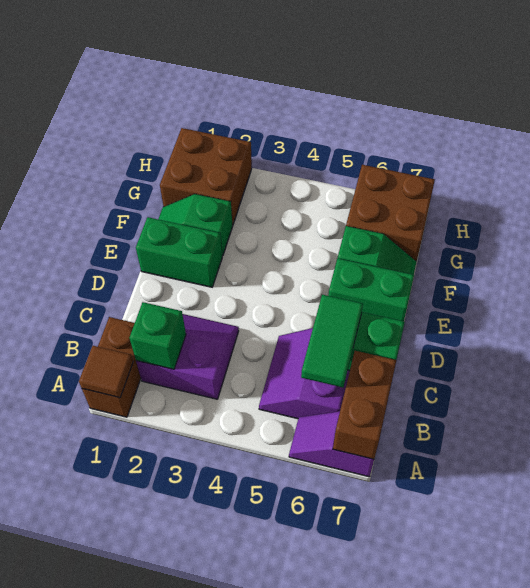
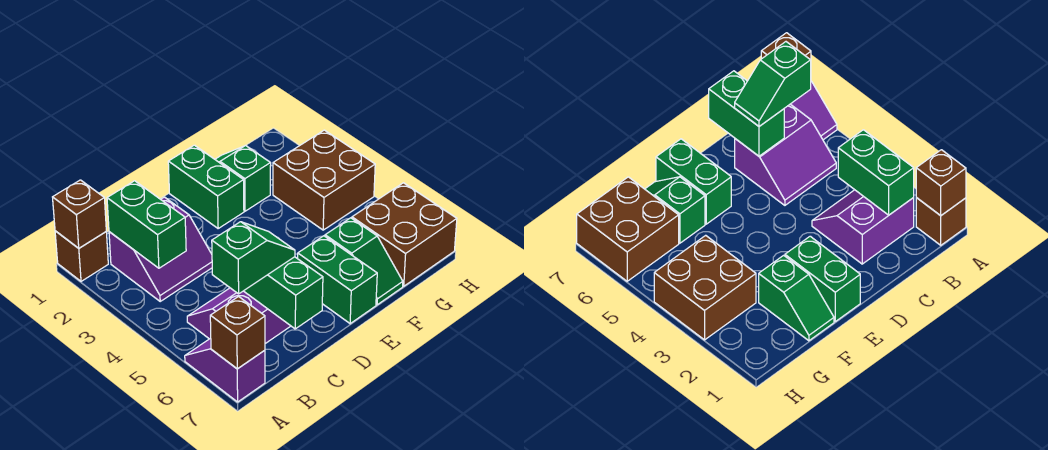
brown 1x2 brick [82,317,141,417] -> brown 1x1 brick [55,231,108,281]
brown 1x1 tile [79,346,133,398] -> brown 1x1 brick [53,180,106,248]
brown 1x2 brick [333,351,396,459] -> brown 1x1 brick [210,297,265,369]
purple 2x2 slope [136,314,239,399] -> purple 2x2 slope turned to [109,197,212,301]
green 1x1 brick [129,302,186,369] -> green 1x2 brick [107,181,186,268]
green 1x2 tile [301,295,363,387] -> green 1x2 slope [212,222,295,294]
brown 2x2 brick [160,128,252,225] -> brown 2x2 brick moved to [273,130,375,230]

